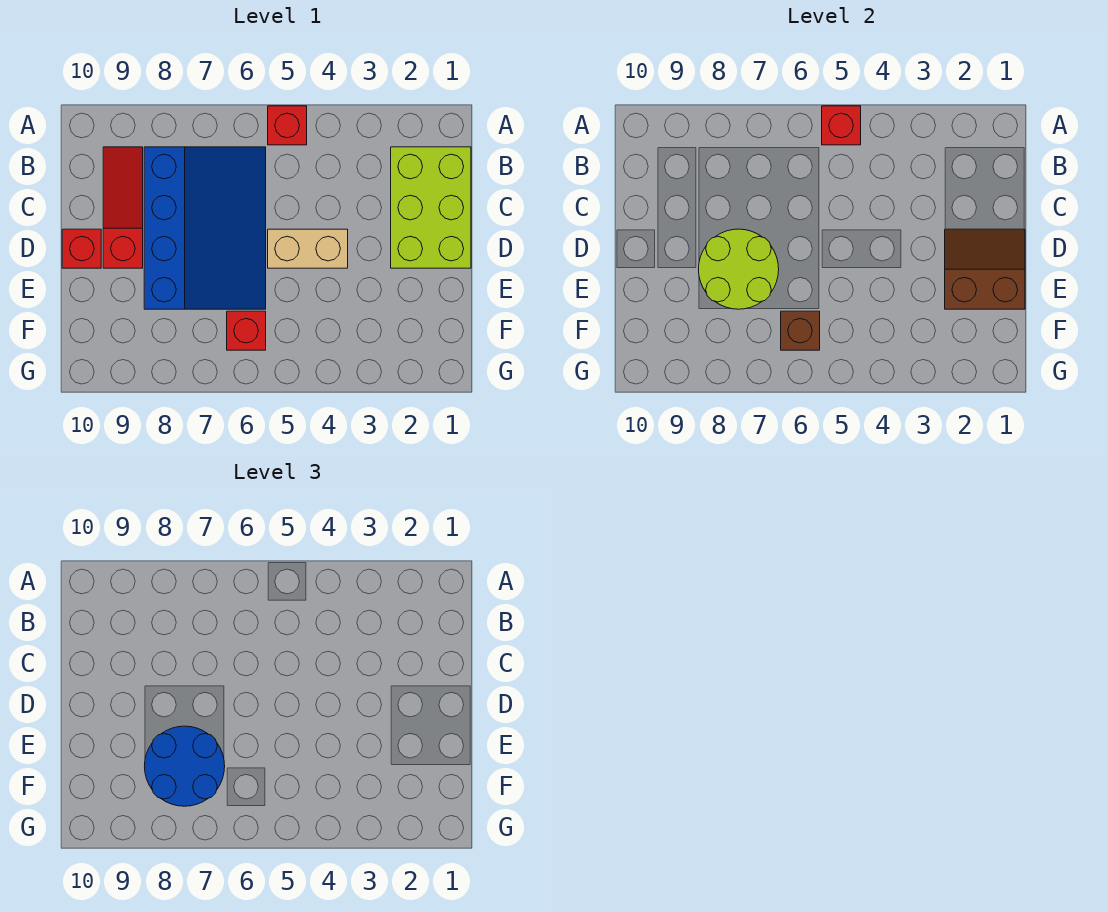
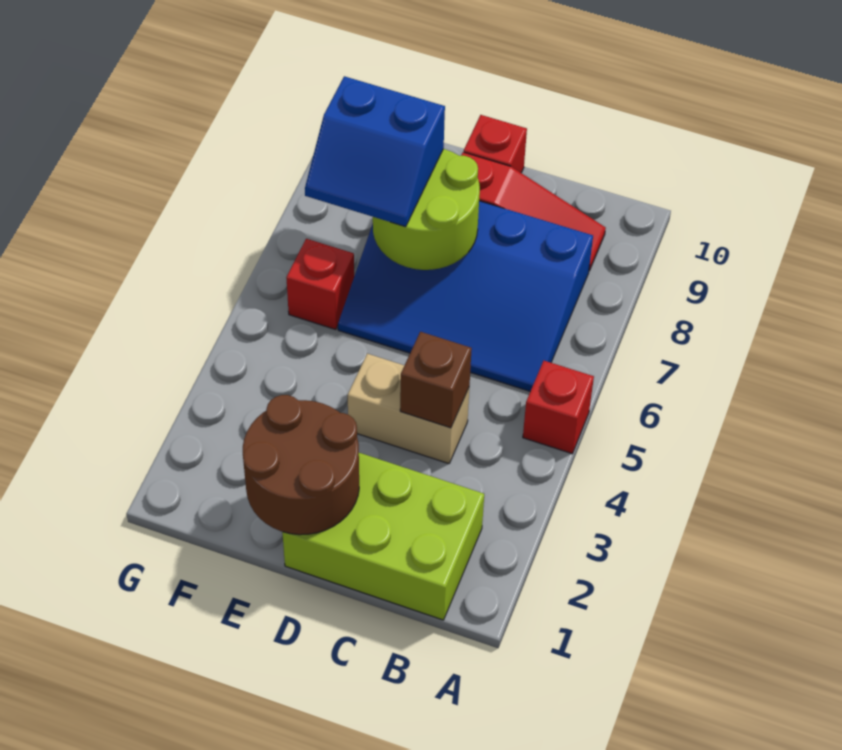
red 1x1 brick [822,106,861,145] -> none
brown 2x2 slope [945,229,1025,309] -> brown 2x2 round brick [243,395,359,535]
tan 1x2 brick [268,229,348,268] -> tan 1x2 brick turned to [348,353,469,464]
blue 2x2 round brick [144,726,225,806] -> blue 2x2 slope [305,76,445,227]
brown 1x1 brick [781,311,820,350] -> brown 1x1 brick moved to [400,332,472,428]

